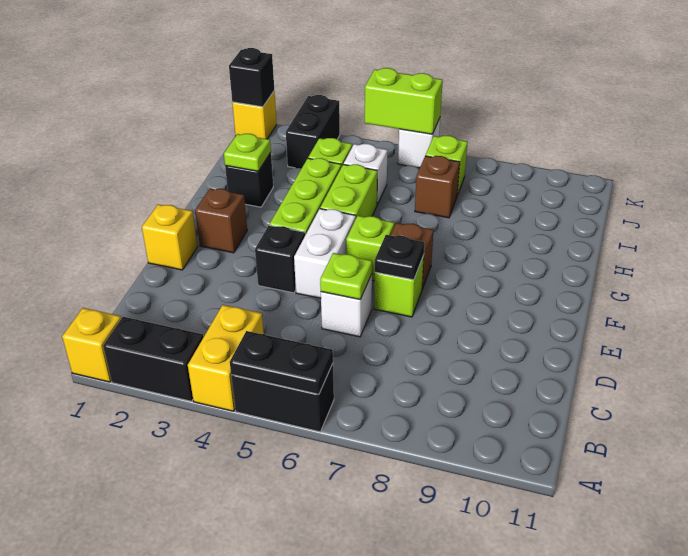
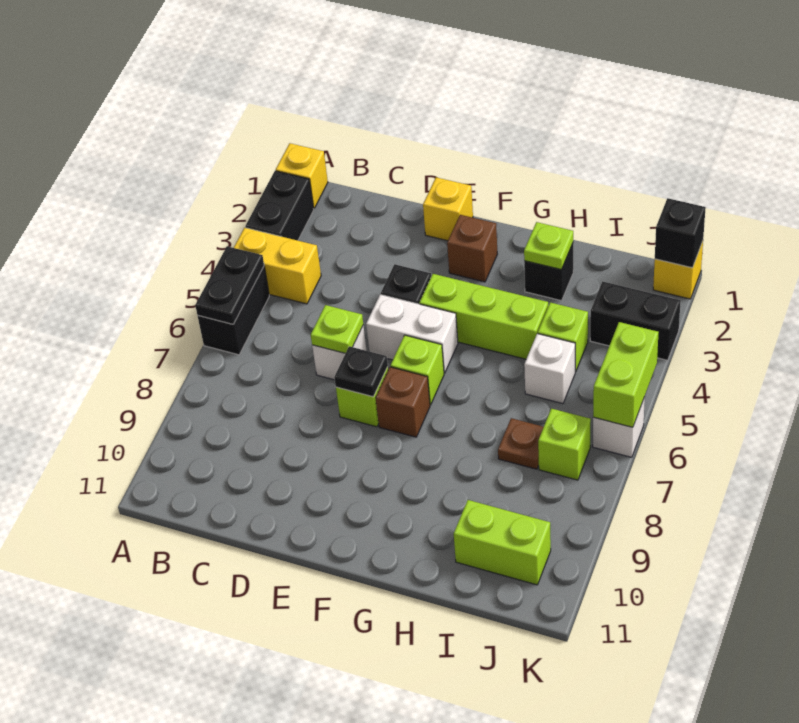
lime 1x2 brick [320,164,377,217] -> lime 1x2 brick moved to [454,500,551,585]
brown 1x1 brick [415,156,460,218] -> brown 1x1 plate [498,418,543,469]

